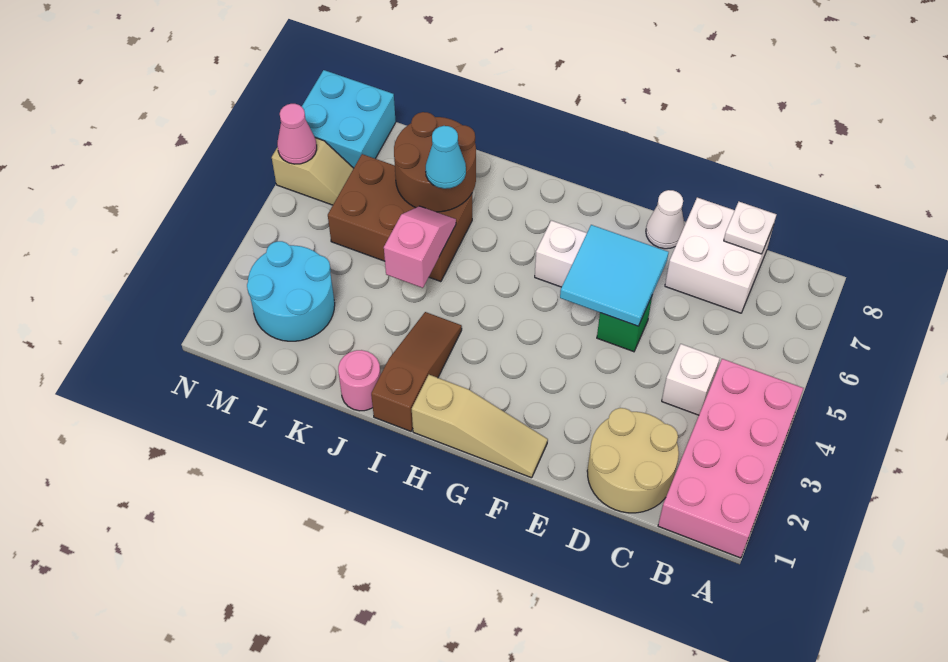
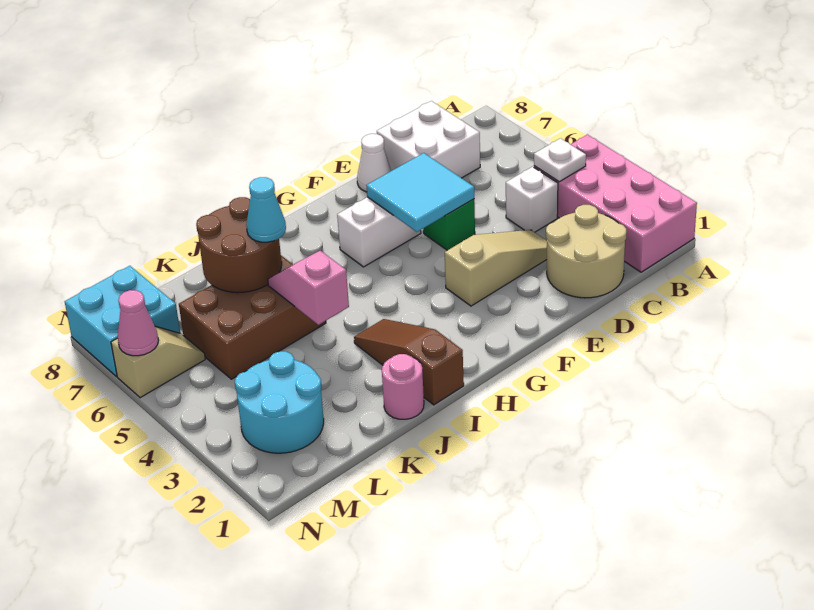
white 1x1 plate [724,202,777,254] -> white 1x1 plate moved to [534,138,586,182]
tan 1x3 slope [412,375,548,478] -> tan 1x3 slope moved to [445,230,547,306]

